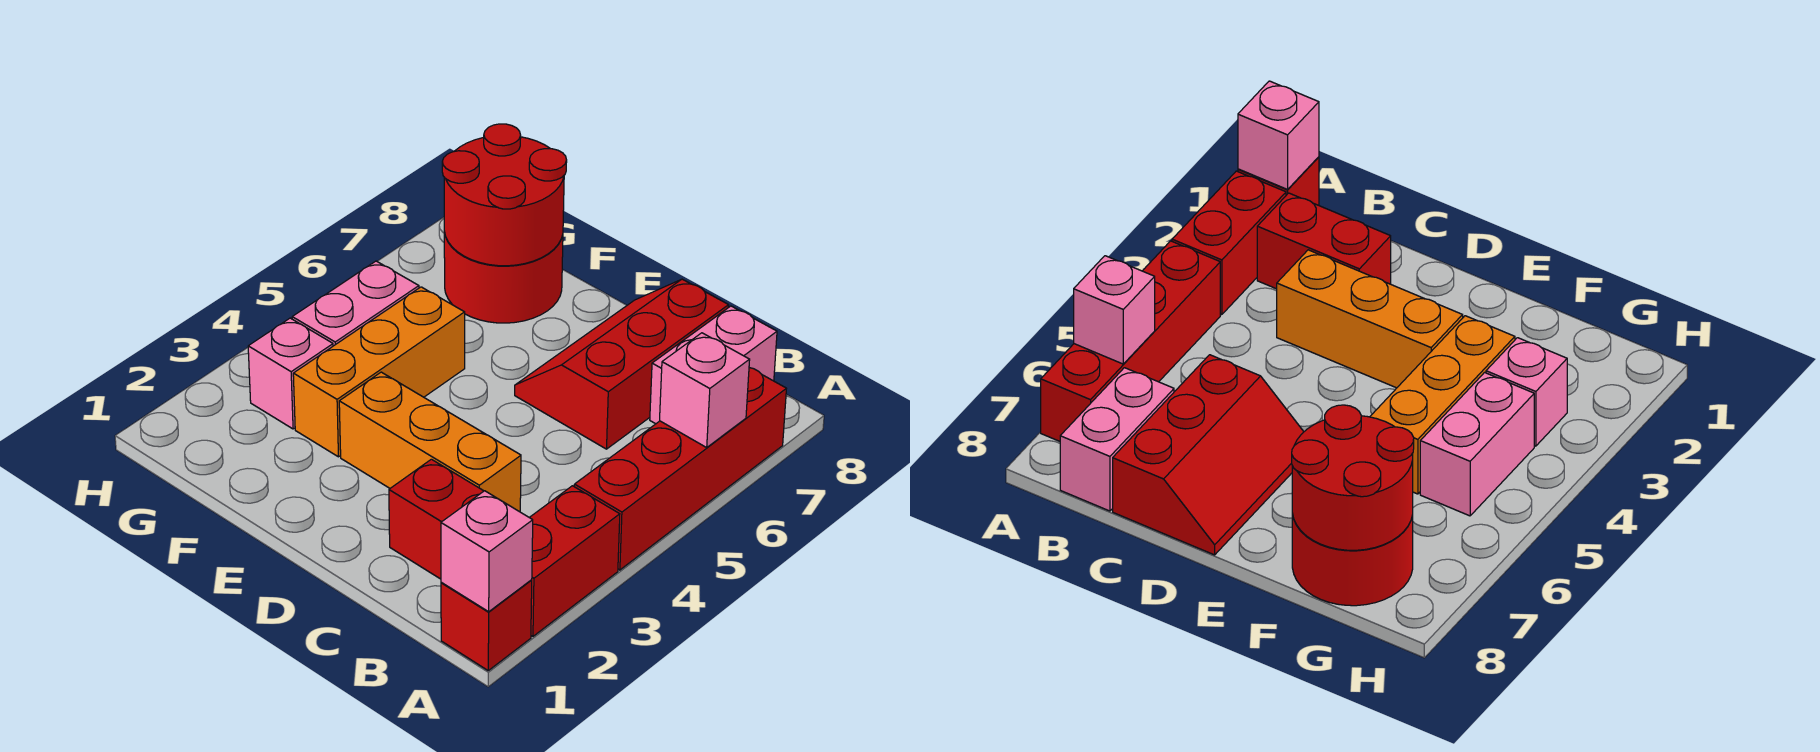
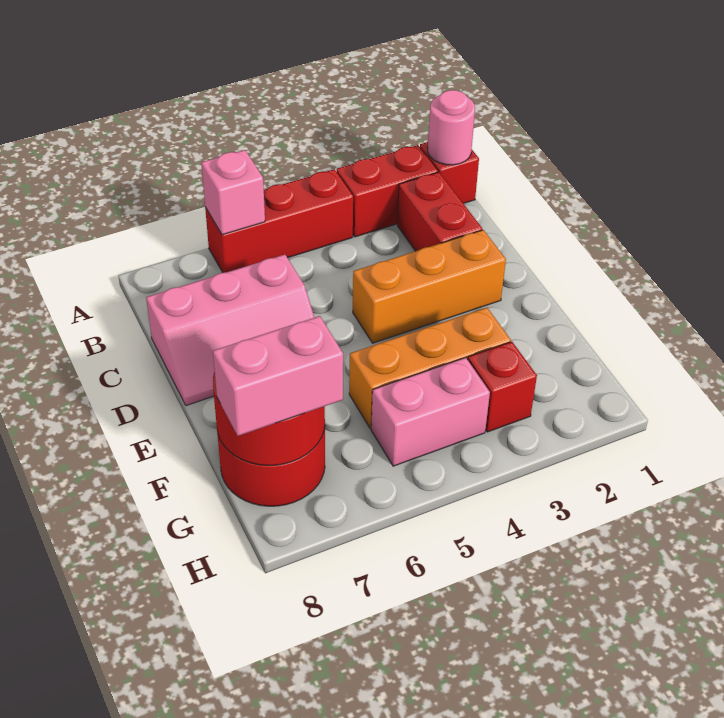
pink 1x1 brick [441,491,533,612] -> pink 1x1 round brick [428,90,475,165]
red 1x4 brick [574,368,786,570] -> red 1x3 brick [205,169,353,273]
pink 1x2 brick [650,306,777,424] -> pink 1x2 brick moved to [213,316,343,436]
orange 1x3 brick [339,372,521,512] -> orange 1x3 brick turned to [353,230,506,343]
red 2x3 slope [515,279,729,449] -> pink 2x3 slope [146,255,314,406]
pink 1x1 brick [248,318,333,429] -> red 1x1 brick [468,342,537,432]

